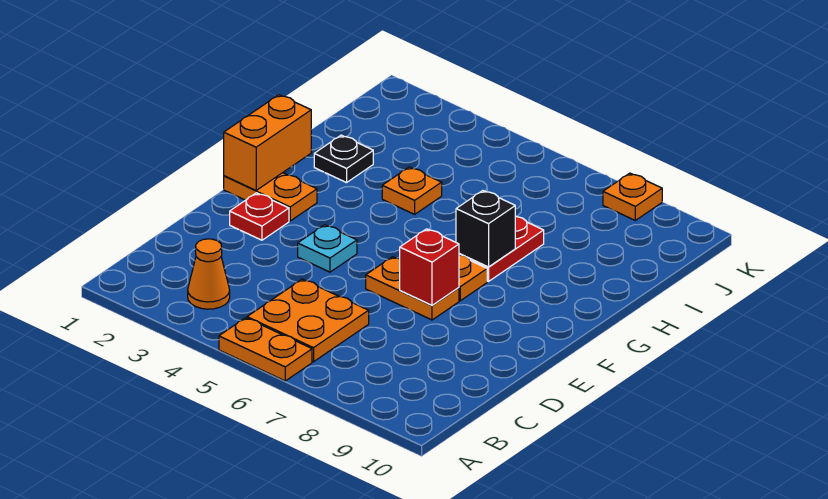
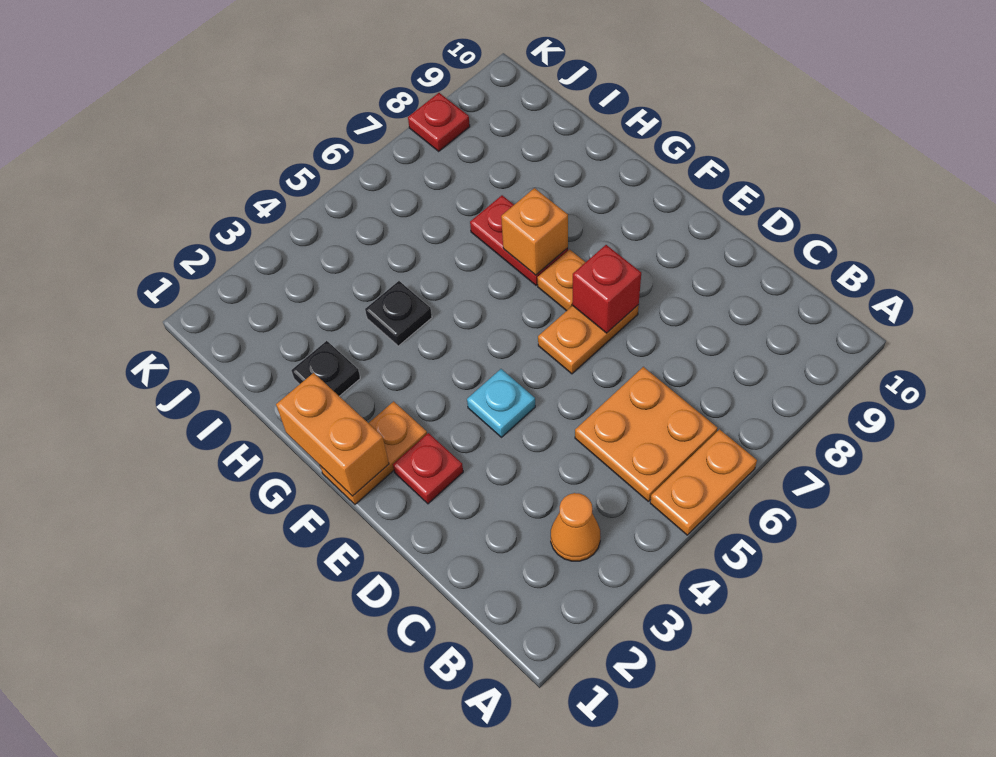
black 1x1 brick [456,191,515,267] -> orange 1x1 brick [501,188,568,275]
orange 1x1 plate [382,167,442,214] -> black 1x1 plate [365,281,432,346]
orange 1x1 plate [603,173,662,220] -> red 1x1 plate [408,93,470,151]

